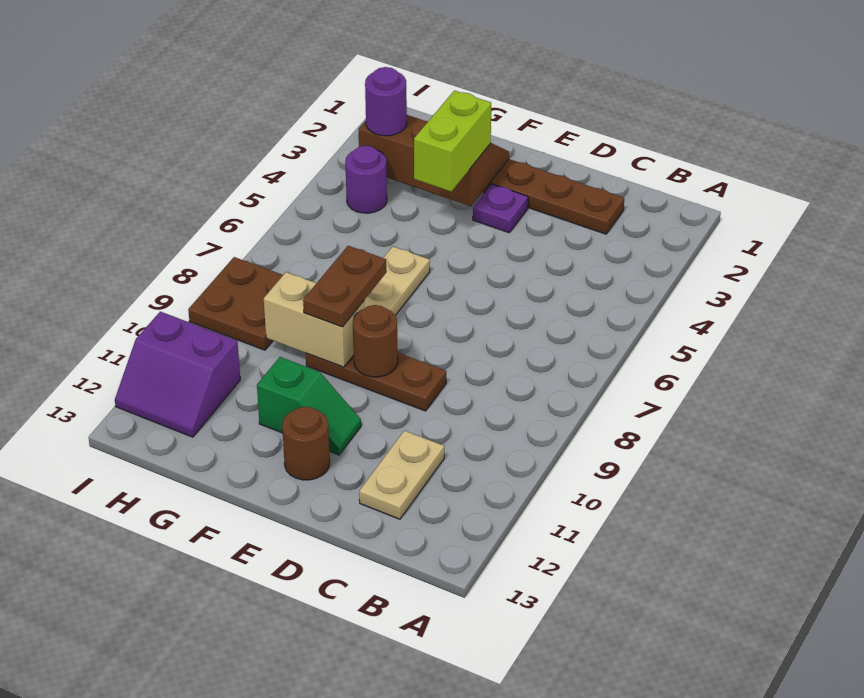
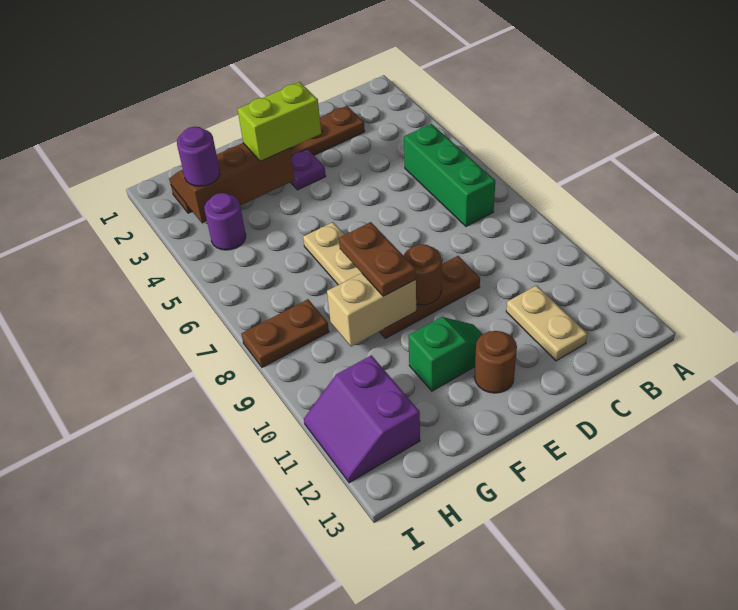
none -> green 1x3 brick [404,124,495,226]
lime 1x2 brick [414,91,491,192] -> lime 1x2 brick turned to [237,82,321,161]
brown 2x2 plate [188,257,283,350] -> brown 1x2 plate [241,299,329,367]
purple 2x2 slope [115,312,240,437] -> purple 2x2 slope turned to [304,355,420,483]

